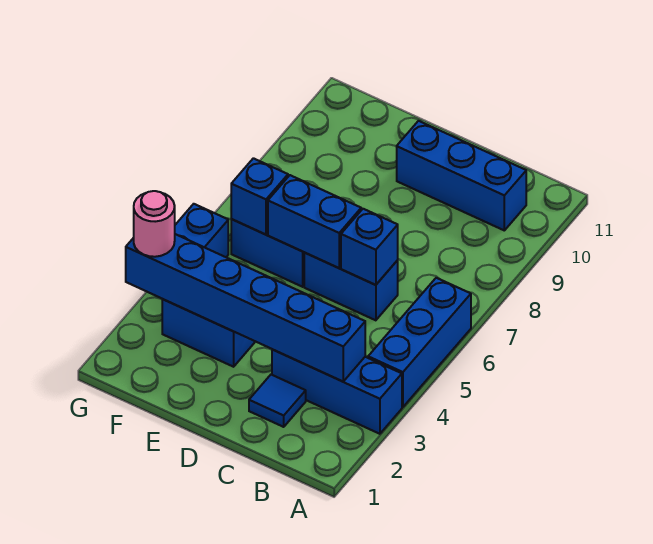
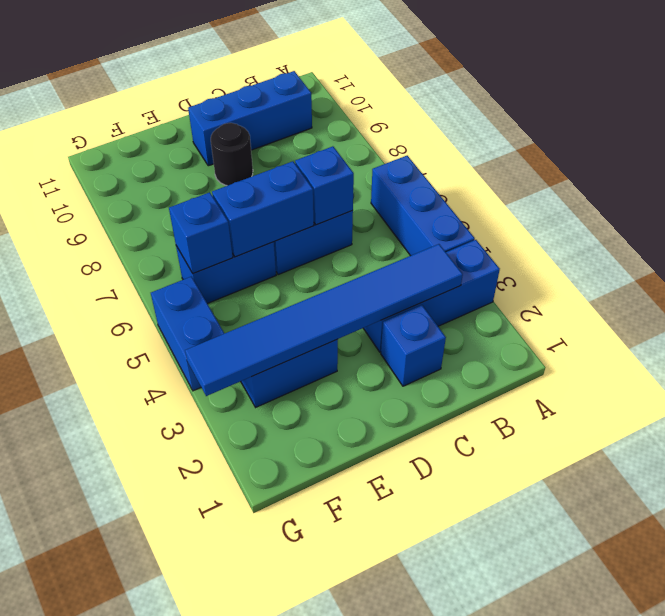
blue 1x6 brick [126,234,365,381] -> blue 1x6 tile [185,244,463,396]
blue 1x1 tile [249,375,306,427] -> blue 1x1 brick [381,305,446,386]
none -> black 1x1 round brick [211,123,253,186]
pink 1x1 round brick [134,191,175,257] -> none

